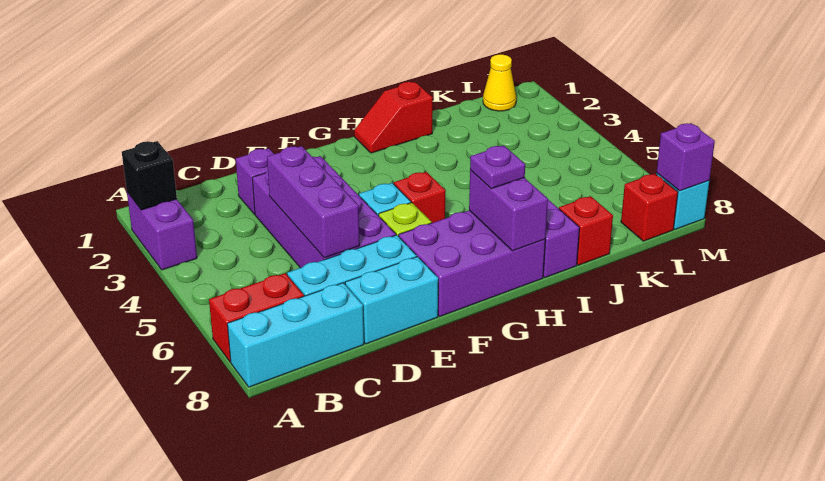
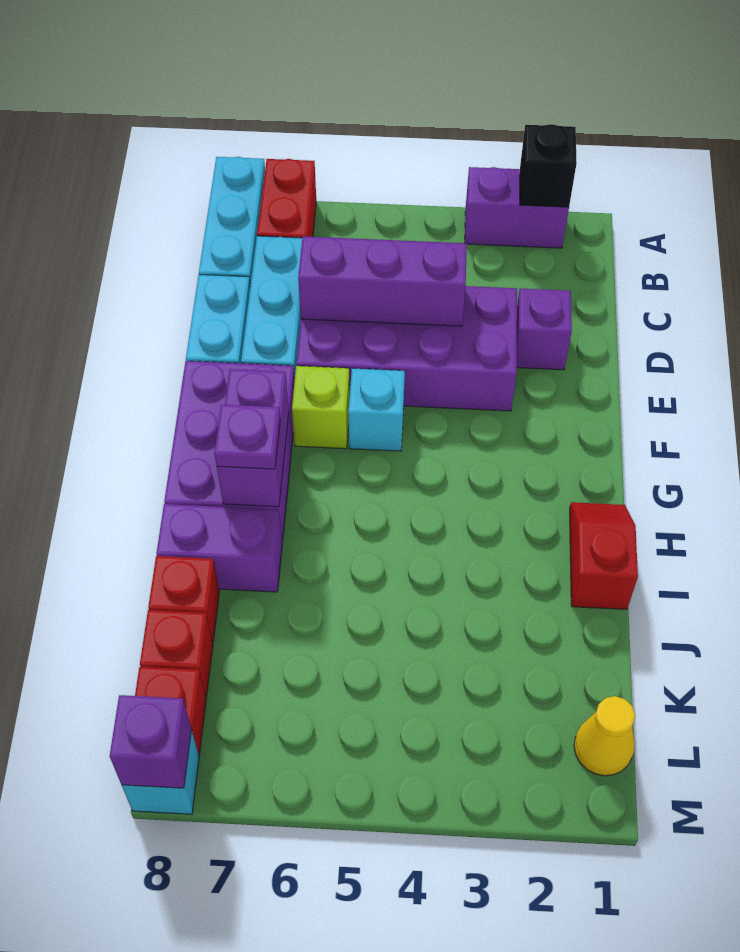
red 1x1 brick [394,172,445,223] -> red 1x1 brick moved to [140,610,213,697]
purple 1x2 brick [469,170,548,251] -> purple 1x2 brick turned to [217,369,289,507]

